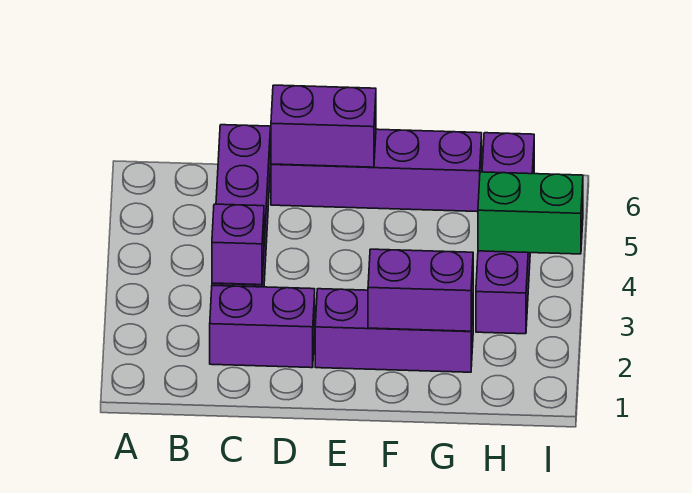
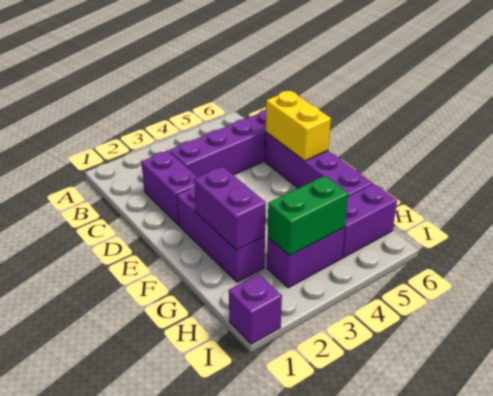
purple 1x1 brick [212,204,264,285] -> purple 1x1 brick moved to [229,274,282,344]
purple 1x2 brick [271,85,376,167] -> yellow 1x2 brick [266,91,331,161]
green 1x2 brick [478,172,583,254] -> green 1x2 brick turned to [268,176,348,256]

